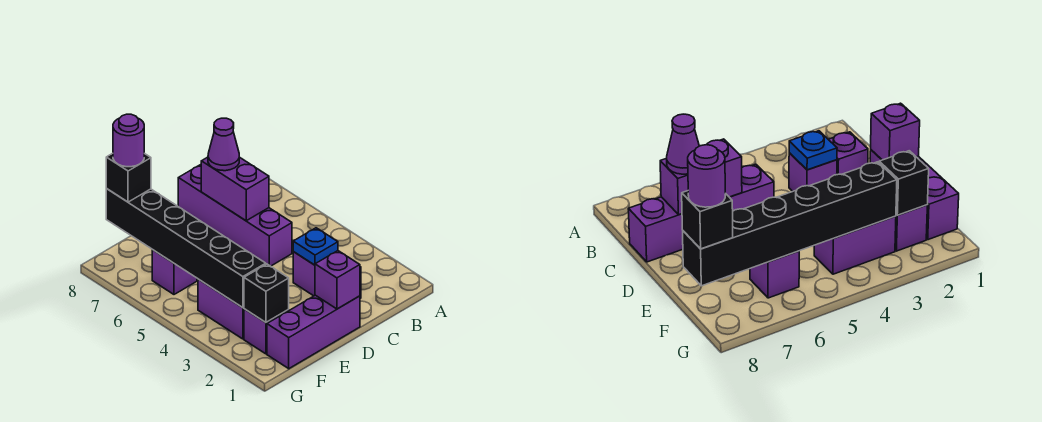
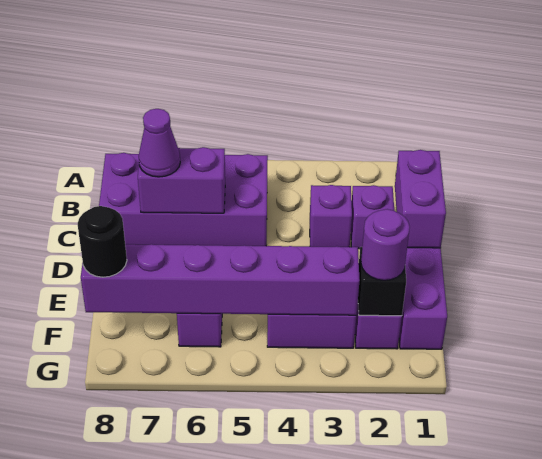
blue 1x1 plate [293,228,338,265] -> none
purple 1x4 brick [178,165,292,266] -> purple 2x4 brick [99,153,268,246]
purple 1x1 brick [315,251,360,309] -> purple 1x2 brick [395,150,446,248]
black 1x6 brick [106,189,266,308] -> purple 1x6 brick [81,244,360,315]
black 1x1 brick [106,153,151,202] -> black 1x1 round brick [78,206,127,277]
purple 1x1 round brick [113,114,144,167] -> purple 1x1 round brick moved to [361,209,410,280]

